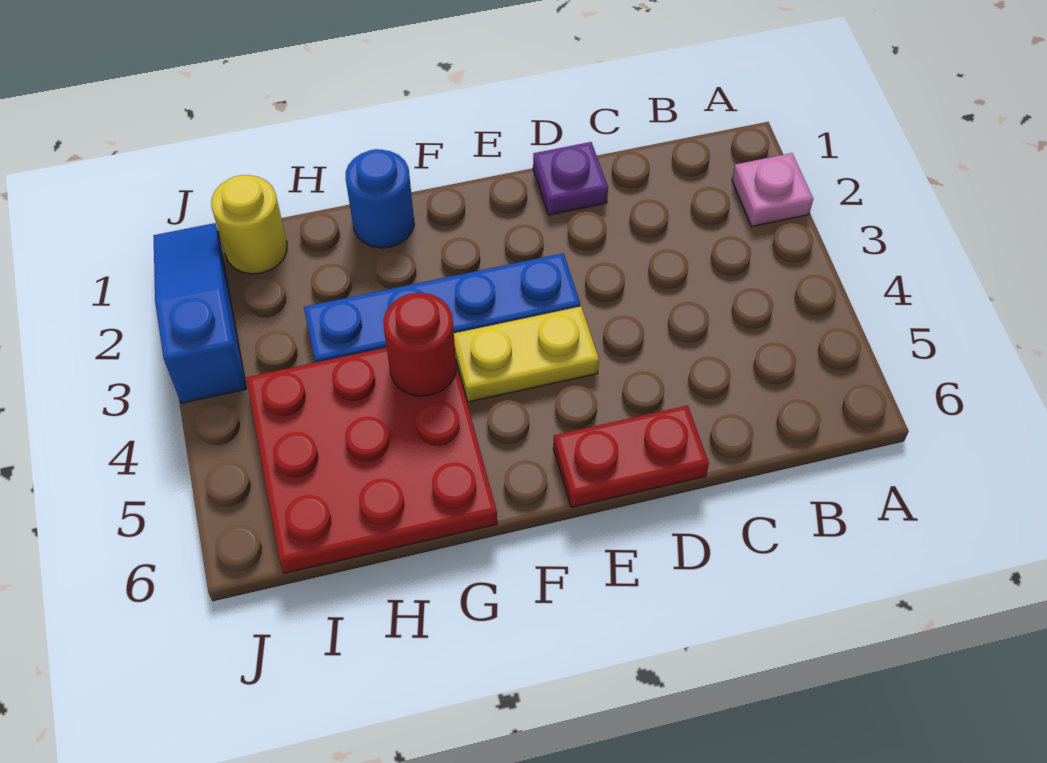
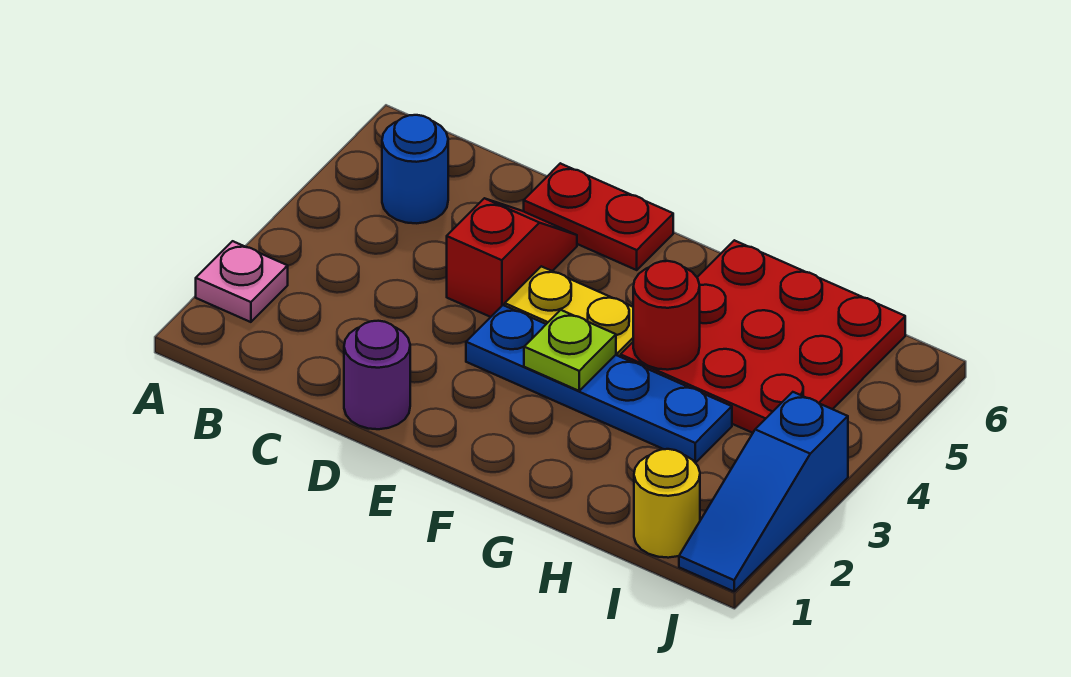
purple 1x1 plate [533,142,608,215] -> purple 1x1 round brick [344,321,410,429]
none -> red 1x2 slope [447,198,577,317]
none -> lime 1x1 plate [524,310,616,391]
blue 1x1 round brick [346,149,414,248] -> blue 1x1 round brick moved to [382,115,448,223]

